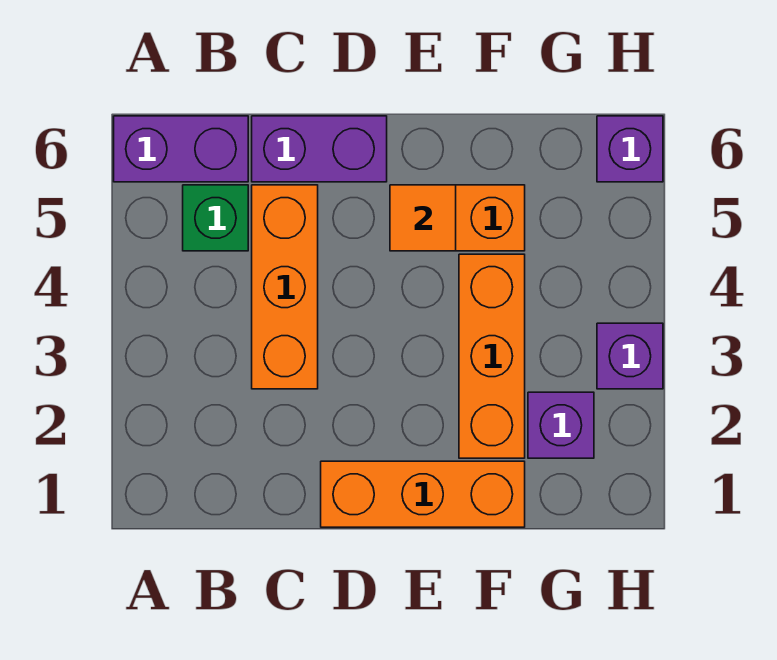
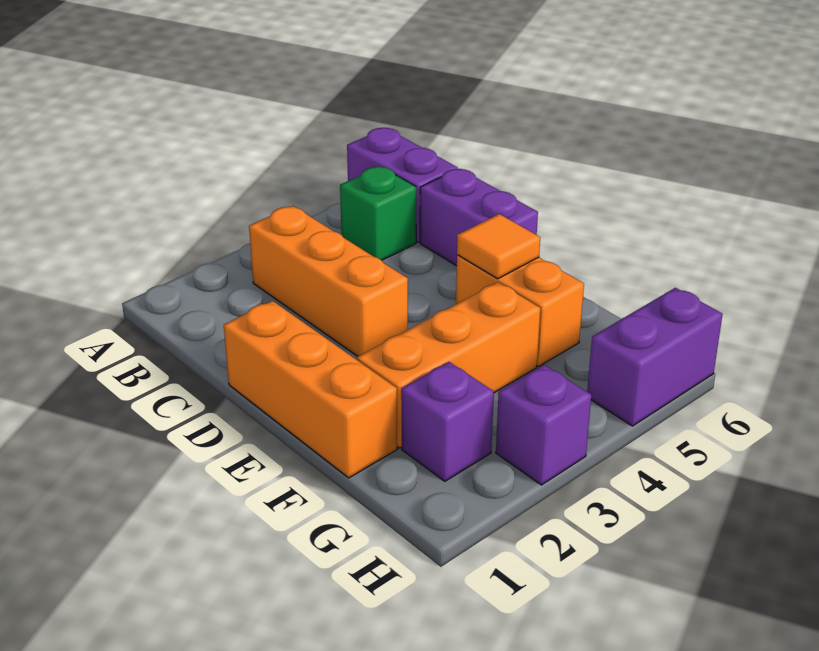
orange 1x3 brick [252,185,318,389] -> orange 1x3 brick turned to [249,206,408,356]
purple 1x1 brick [597,116,663,182] -> purple 1x2 brick [587,288,723,426]

